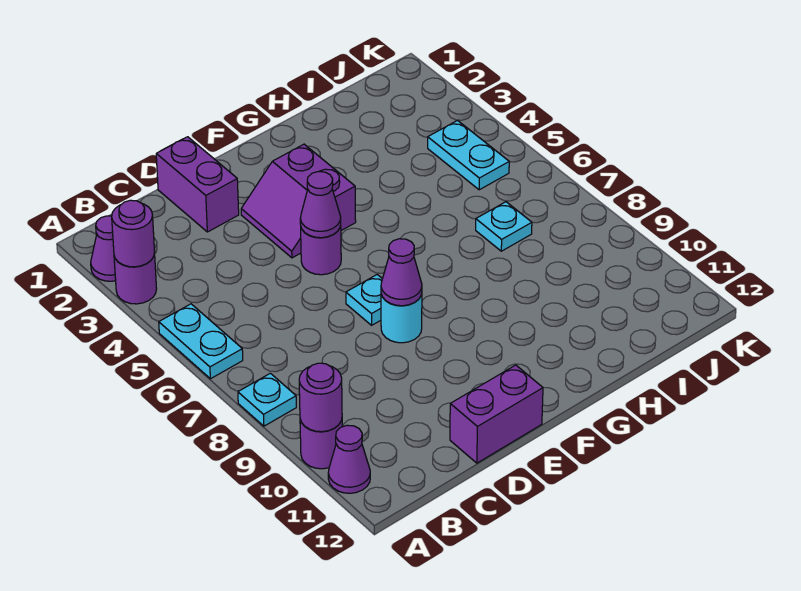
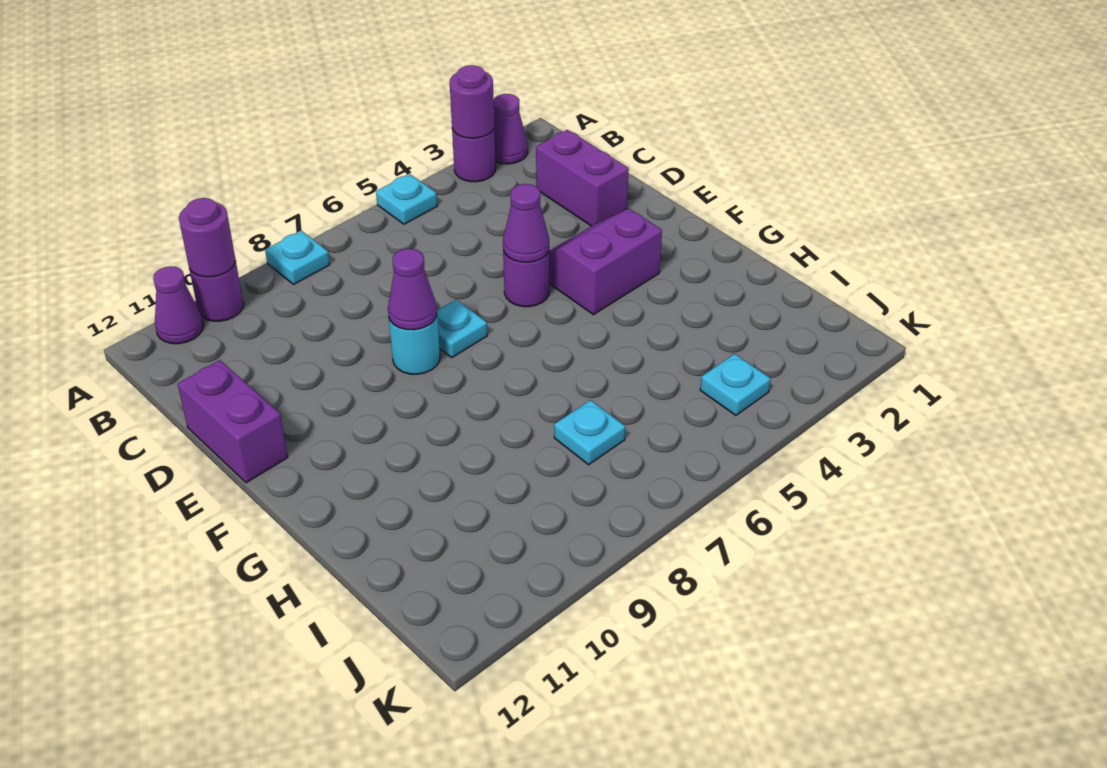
cyan 1x2 plate [159,304,243,379] -> cyan 1x1 plate [376,174,437,224]
purple 1x2 brick [156,137,239,232] -> purple 1x2 brick turned to [536,130,629,226]
cyan 1x2 plate [428,121,509,190] -> cyan 1x1 plate [700,354,770,415]

